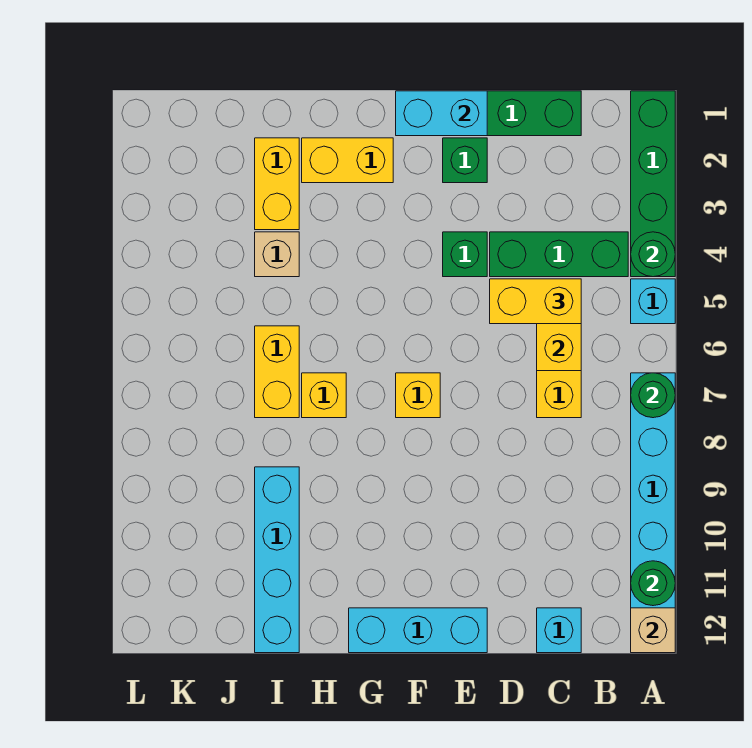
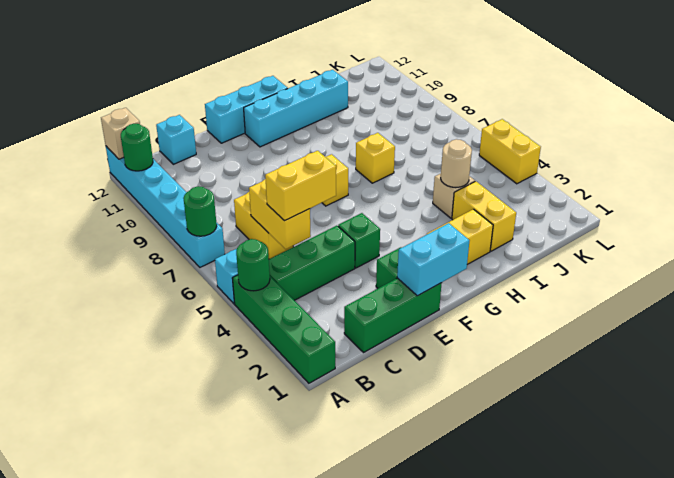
none -> tan 1x1 round brick [441,139,472,187]
yellow 1x2 brick [255,326,299,418] -> yellow 1x2 brick moved to [479,119,541,184]
cyan 1x4 brick [255,467,299,653] -> cyan 1x4 brick turned to [244,70,348,147]

